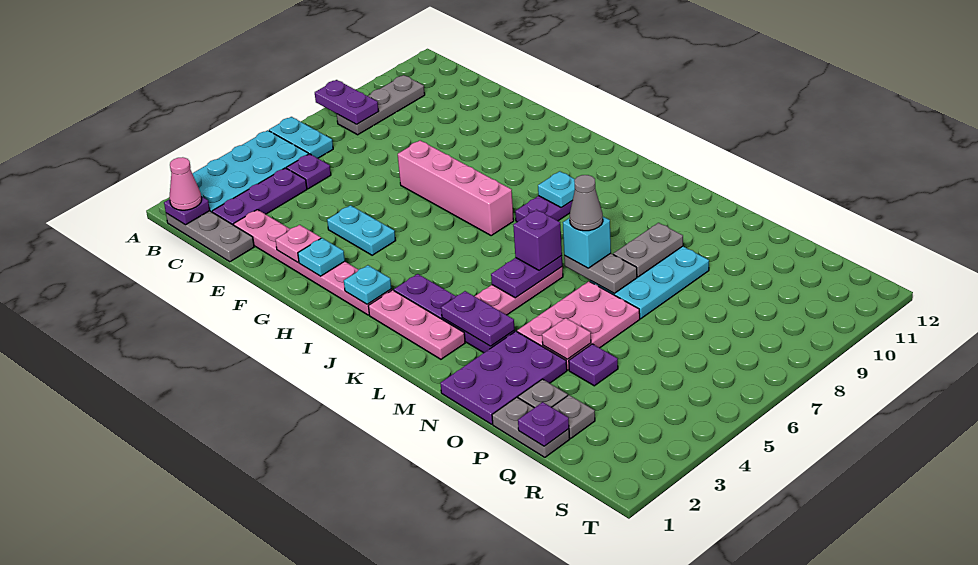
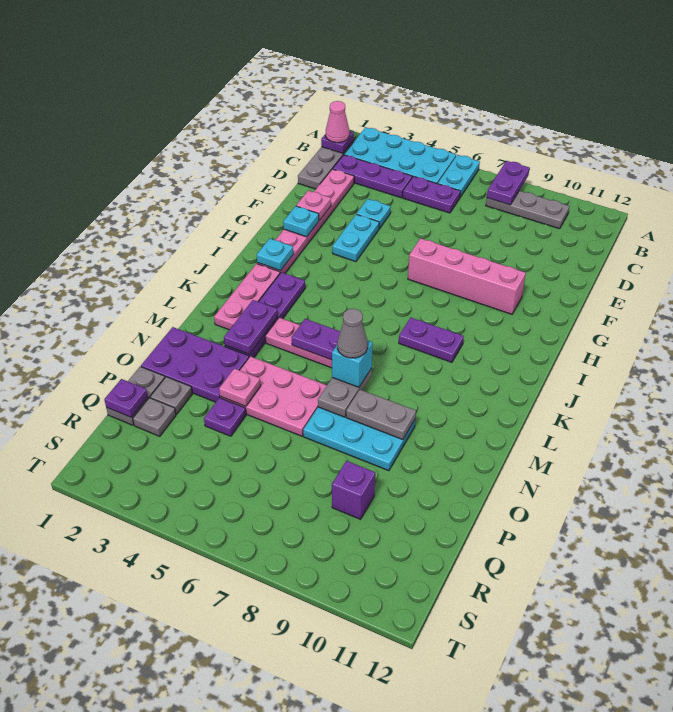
purple 1x1 plate [287,154,331,189] -> purple 1x2 plate [403,176,460,213]
pink 1x4 brick [398,140,514,235] -> pink 1x4 brick turned to [408,238,526,314]
cyan 1x1 plate [538,171,575,208] -> cyan 1x1 plate moved to [357,199,391,229]
purple 1x1 brick [513,210,562,270] -> purple 1x1 brick moved to [332,461,375,519]

